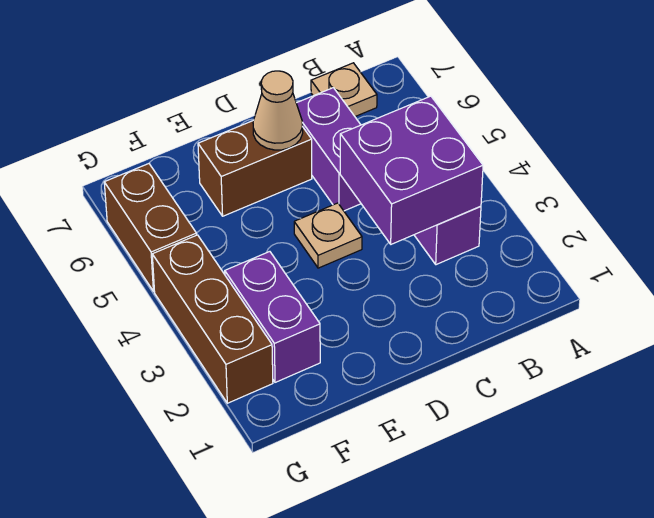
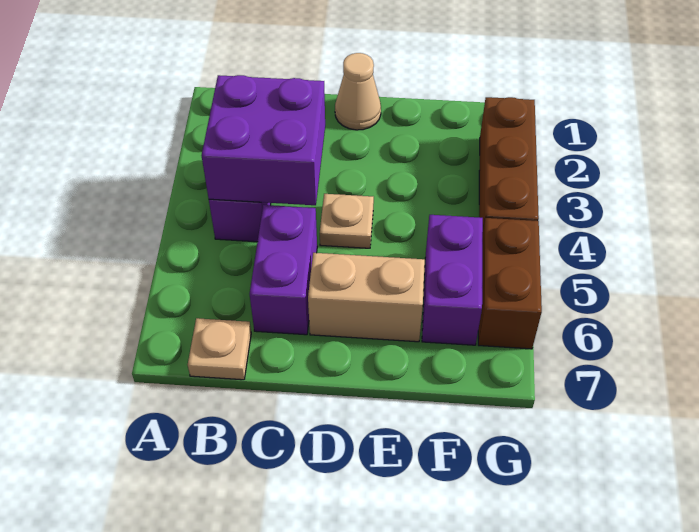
brown 1x2 brick [198,121,312,216] -> tan 1x2 brick [308,253,425,342]
tan 1x1 cone [253,71,303,150] -> tan 1x1 cone moved to [335,53,381,130]
purple 1x2 brick [225,252,320,382] -> purple 1x2 brick moved to [422,215,483,345]

